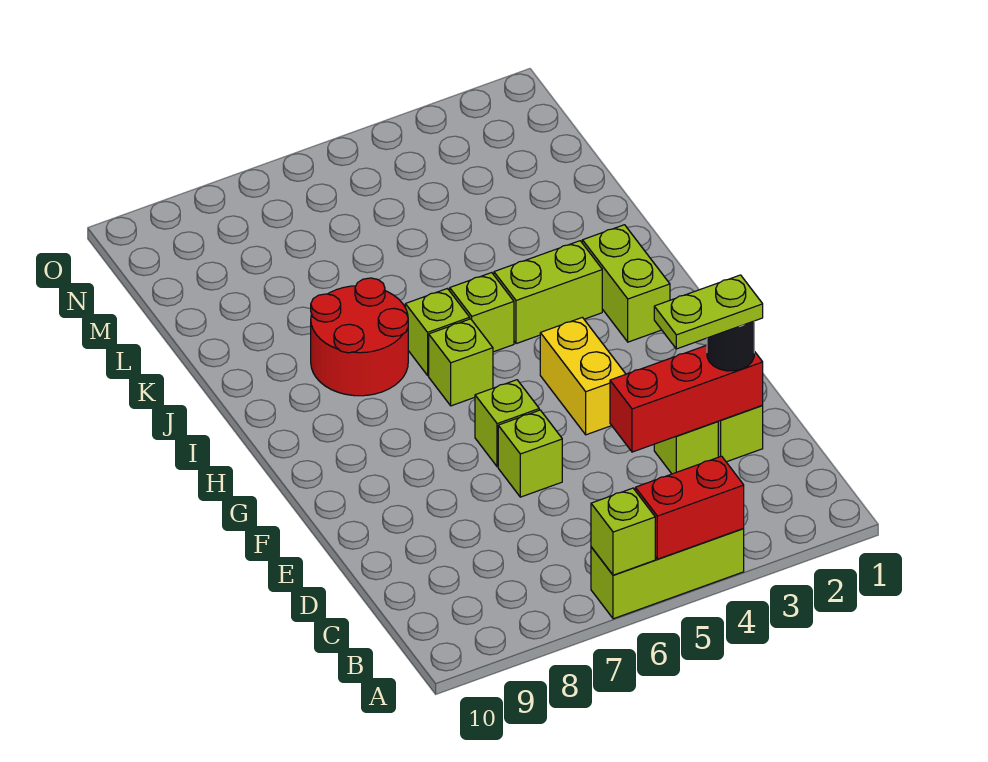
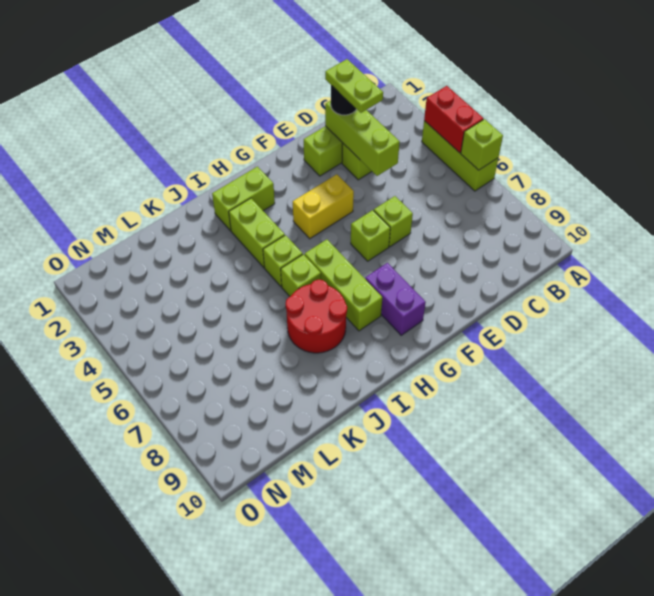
red 1x3 brick [610,345,763,452] -> lime 1x3 brick [325,101,400,176]
none -> purple 1x2 brick [365,263,426,335]
lime 1x1 brick [429,319,493,406] -> lime 1x3 brick [305,239,382,331]

